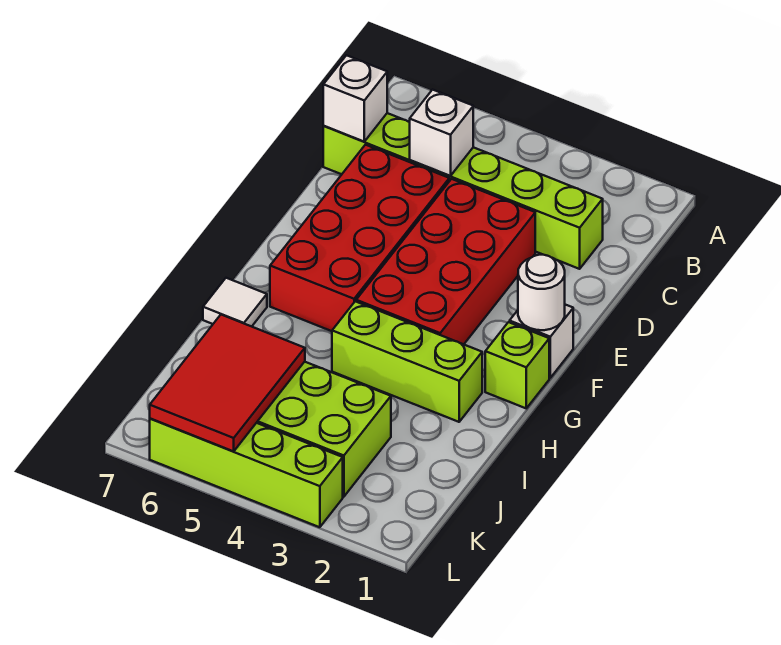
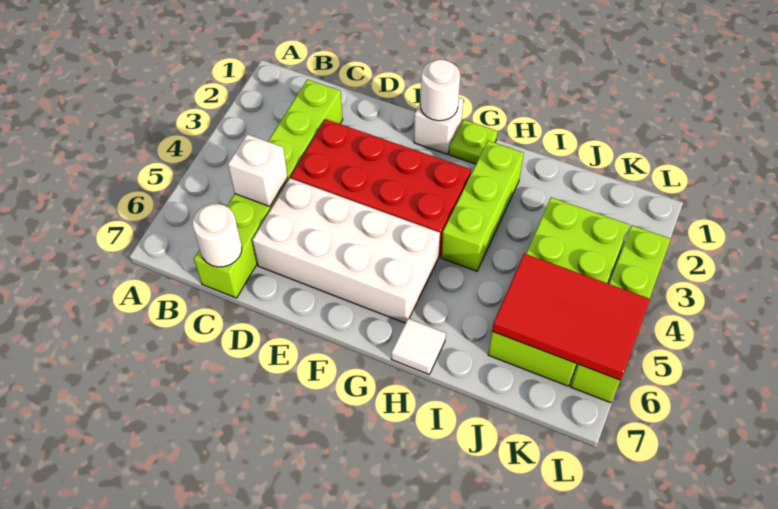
white 1x1 brick [323,55,387,141] -> white 1x1 round brick [193,204,242,267]
red 2x4 brick [270,145,449,331] -> white 2x4 brick [252,178,440,323]
lime 1x1 brick [485,322,549,408] -> lime 1x1 plate [449,120,497,164]

